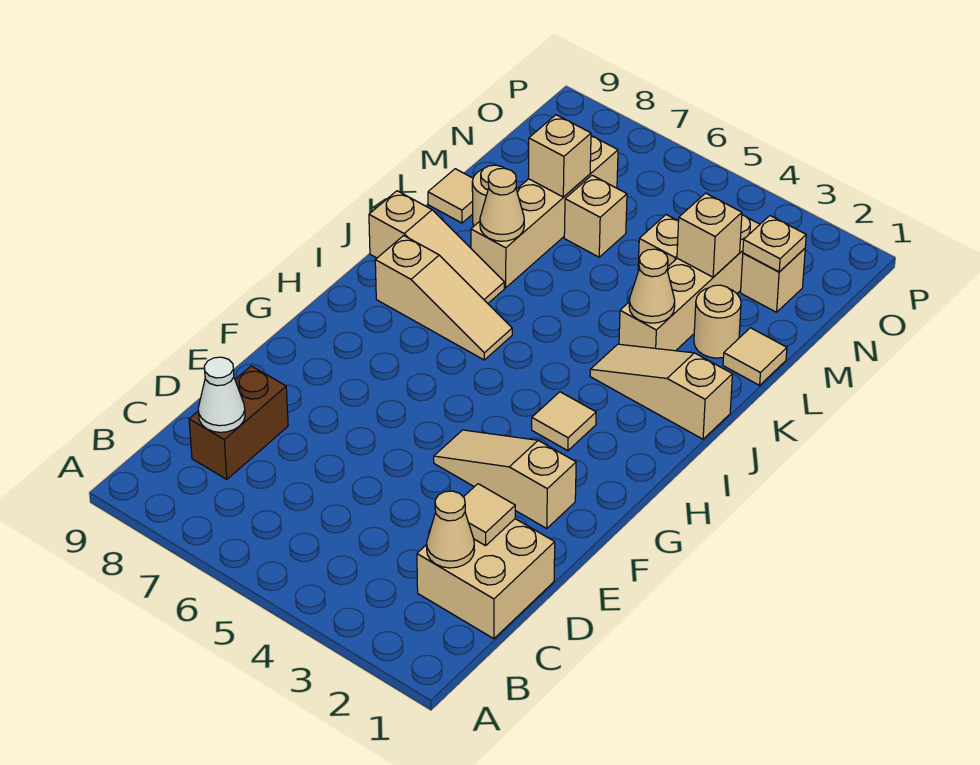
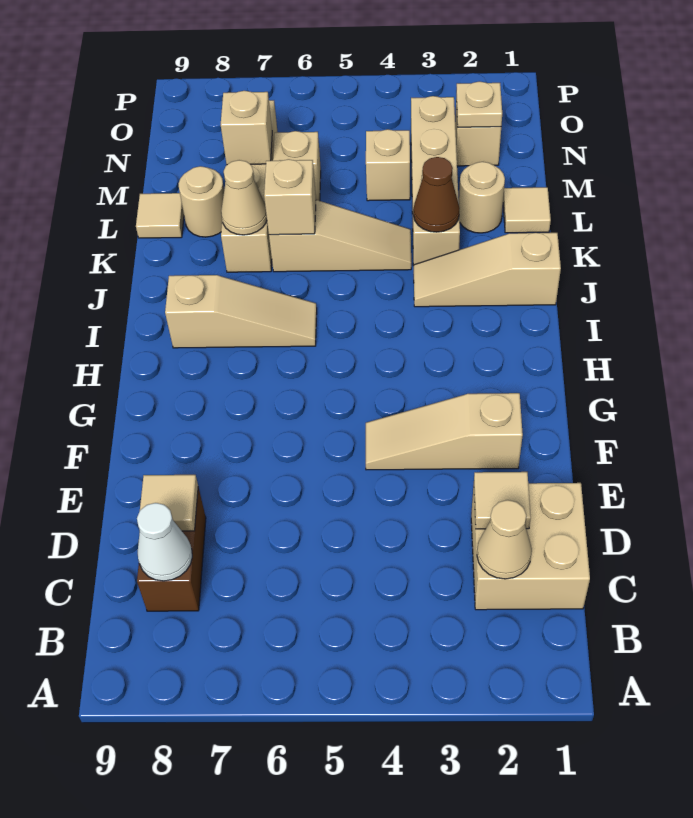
tan 1x1 tile [532,392,596,451] -> tan 1x1 tile moved to [140,475,198,531]
tan 1x3 slope [369,191,504,303] -> tan 1x3 slope moved to [269,200,411,272]
tan 1x1 cone [629,249,675,323] -> brown 1x1 cone [413,157,459,232]
tan 1x1 brick [677,193,742,277] -> tan 1x1 brick moved to [264,159,316,235]

